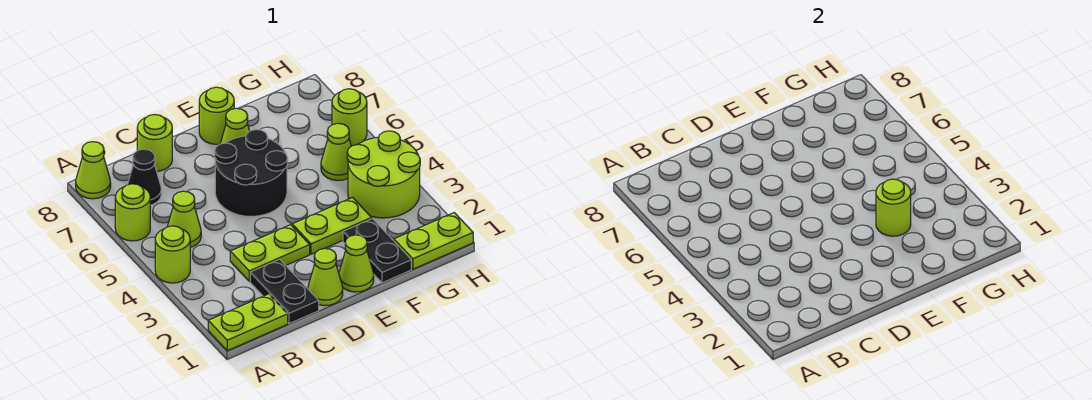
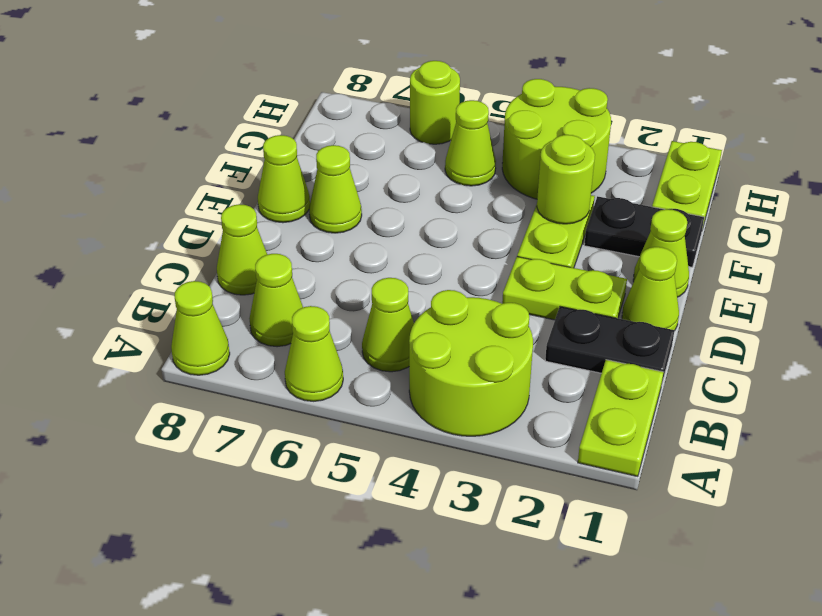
lime 1x1 round brick [155,226,190,283] -> lime 2x2 round brick [409,290,533,436]
lime 1x1 round brick [115,184,150,241] -> lime 1x1 cone [285,306,343,401]
black 1x1 cone [128,149,161,205] -> lime 1x1 cone [249,254,303,347]
lime 1x2 plate [230,225,310,281] -> lime 1x2 plate turned to [502,257,627,320]
lime 1x1 round brick [137,115,172,171] -> lime 1x1 cone [217,204,267,295]
black 2x2 round brick [215,130,288,216] -> none
lime 1x1 round brick [199,87,234,144] -> lime 1x1 cone [258,135,310,223]

